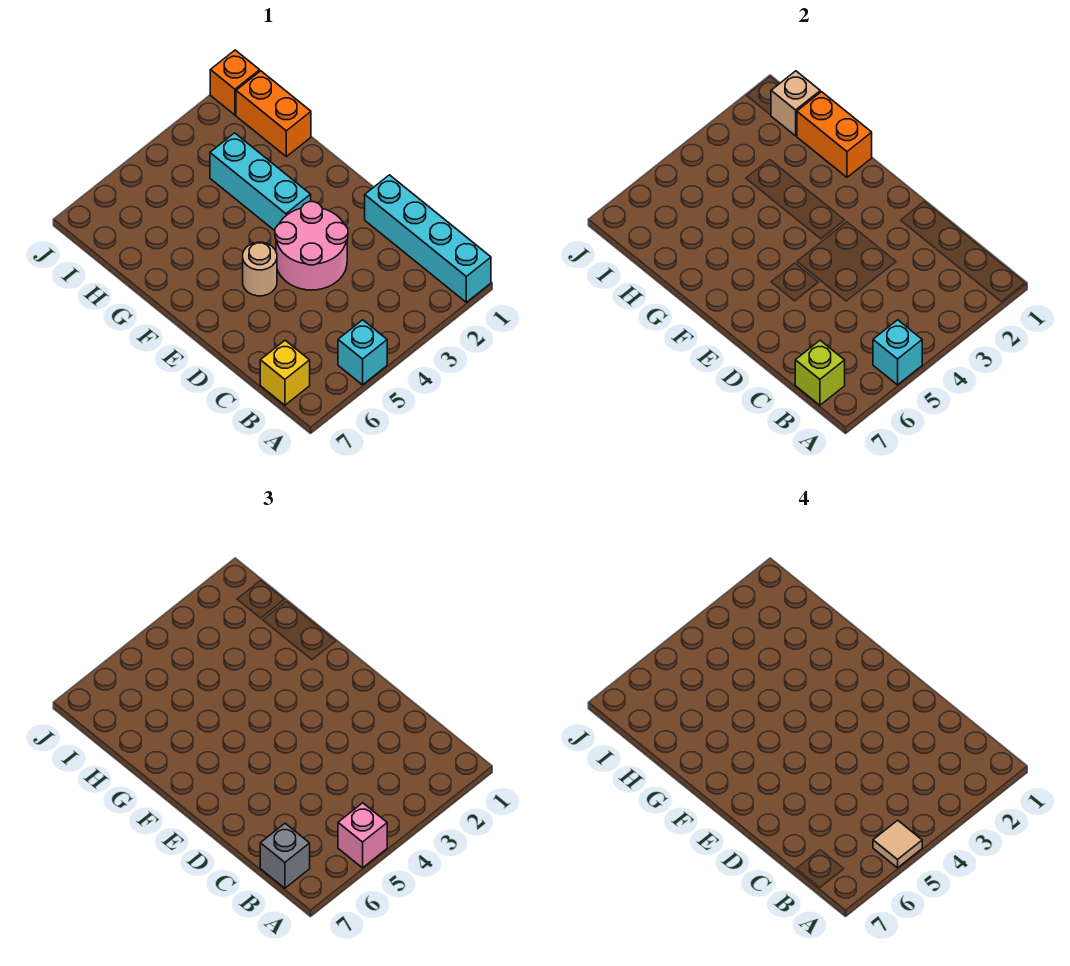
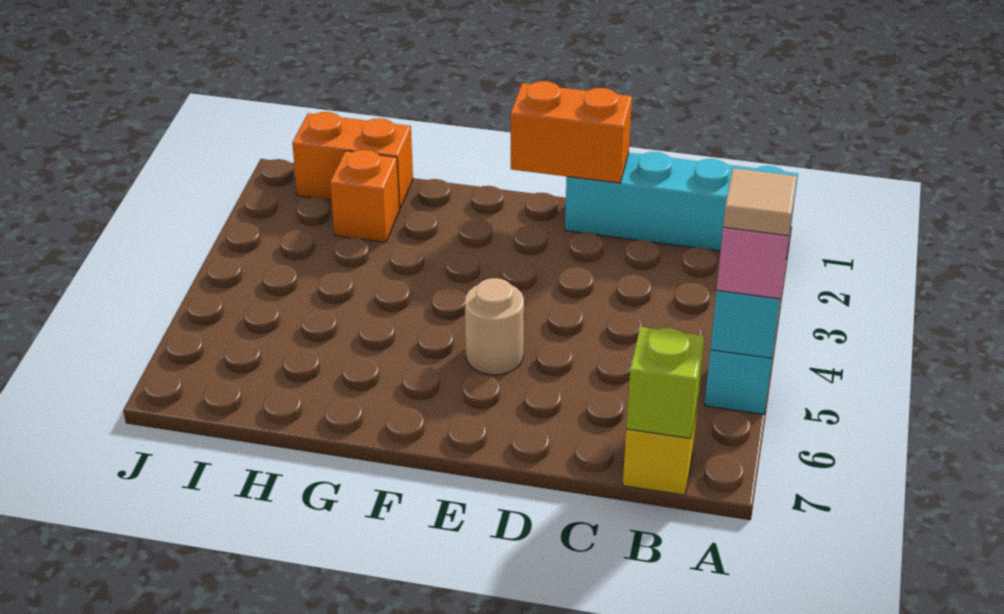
grey 1x1 brick [260,823,310,888] -> none
pink 2x2 round brick [275,202,348,290] -> none
cyan 1x3 brick [210,133,311,231] -> none
orange 1x2 brick [797,92,872,177] -> orange 1x2 brick moved to [511,81,632,183]
tan 1x1 brick [771,71,820,136] -> none
orange 1x1 brick [210,50,260,115] -> orange 1x1 brick moved to [330,150,399,242]

